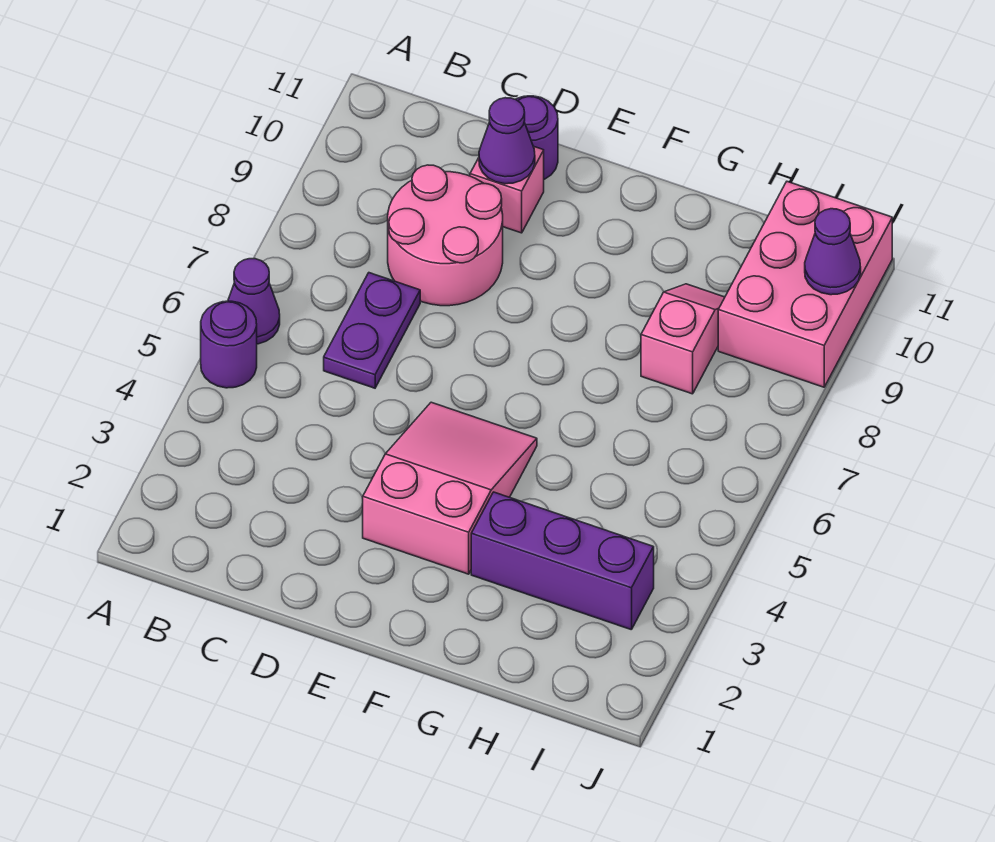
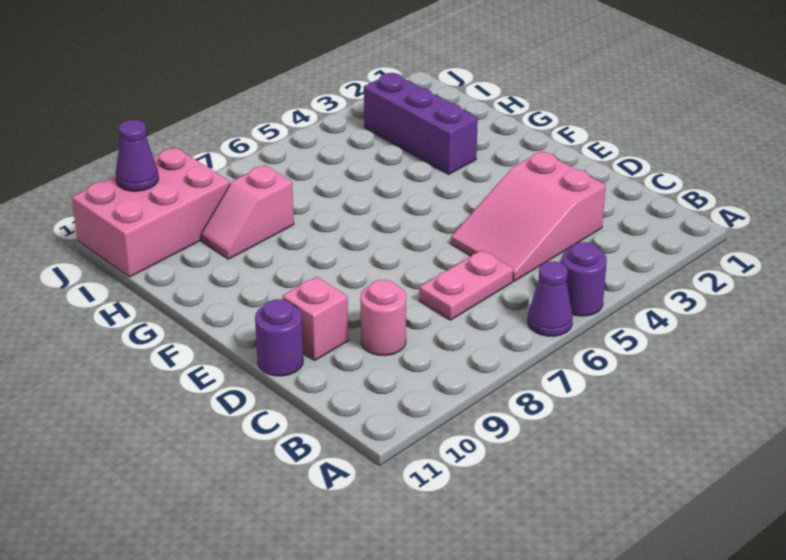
purple 1x2 plate [324,273,420,388] -> pink 1x2 plate [419,250,513,320]
pink 2x2 round brick [388,165,503,306] -> pink 1x1 round brick [360,280,406,356]
purple 1x1 cone [479,98,535,184] -> none
pink 2x3 slope [363,402,537,574] -> pink 2x3 slope moved to [451,151,606,281]

